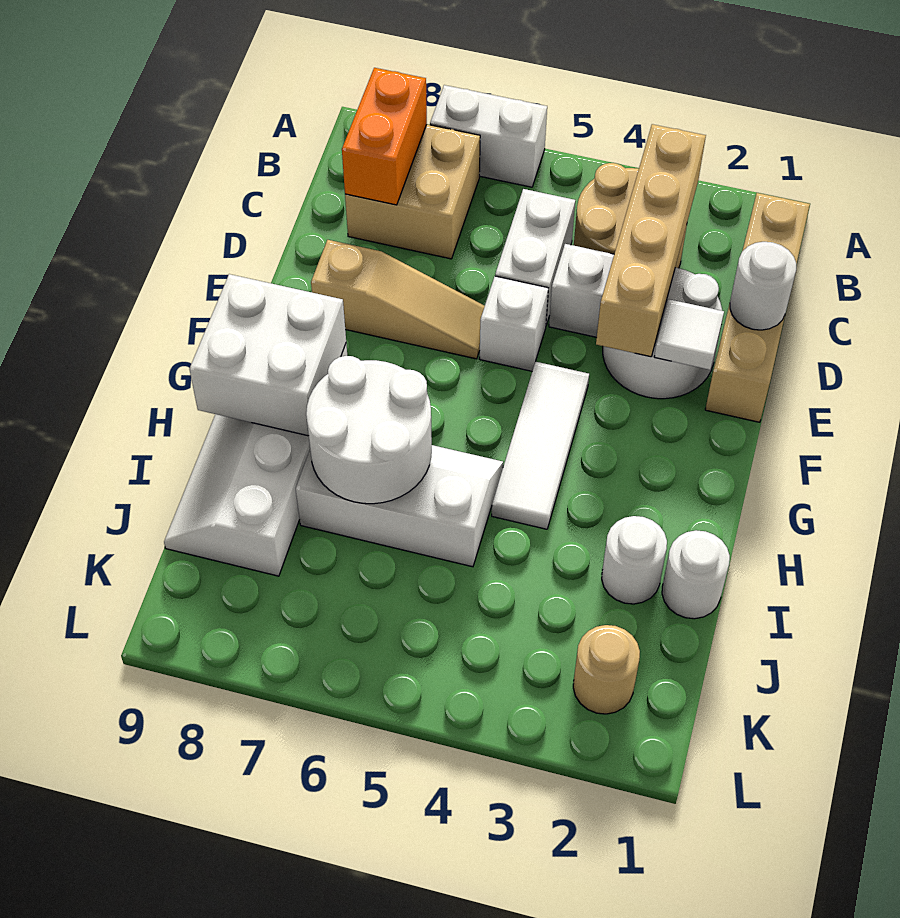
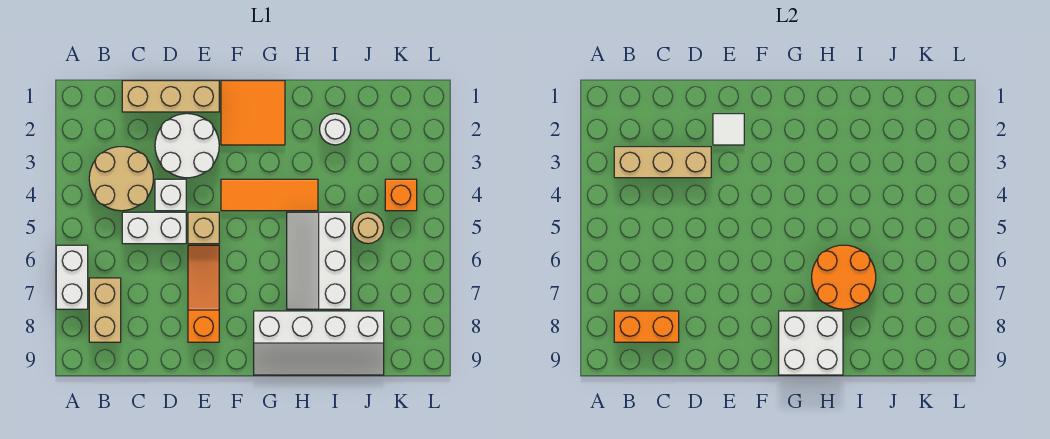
tan 1x4 brick [705,193,810,422] -> tan 1x3 brick [122,81,219,112]
tan 1x4 brick [596,124,706,357] -> tan 1x3 brick [614,147,711,178]
tan 2x2 brick [345,124,480,259] -> tan 1x2 brick [89,278,121,342]
white 1x1 round brick [730,242,796,330] -> none
white 1x1 brick [480,276,548,371] -> tan 1x1 brick [188,212,219,244]
tan 1x3 slope [311,240,485,359] -> orange 1x3 slope [188,245,219,342]
none -> orange 2x2 tile [221,81,285,145]
white 1x3 tile [492,362,589,529] -> orange 1x3 tile [221,179,318,211]
white 2x2 round brick [306,356,432,504] -> orange 2x2 round brick [812,245,876,309]
white 1x1 round brick [662,530,730,619] -> none
tan 1x1 round brick [573,625,640,714] -> tan 1x1 round brick moved to [352,212,384,244]
none -> orange 1x1 brick [385,179,417,211]

